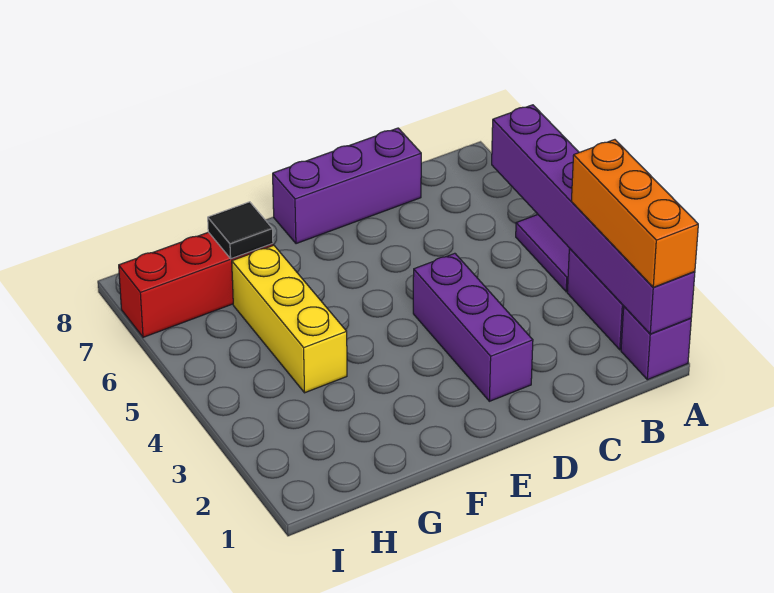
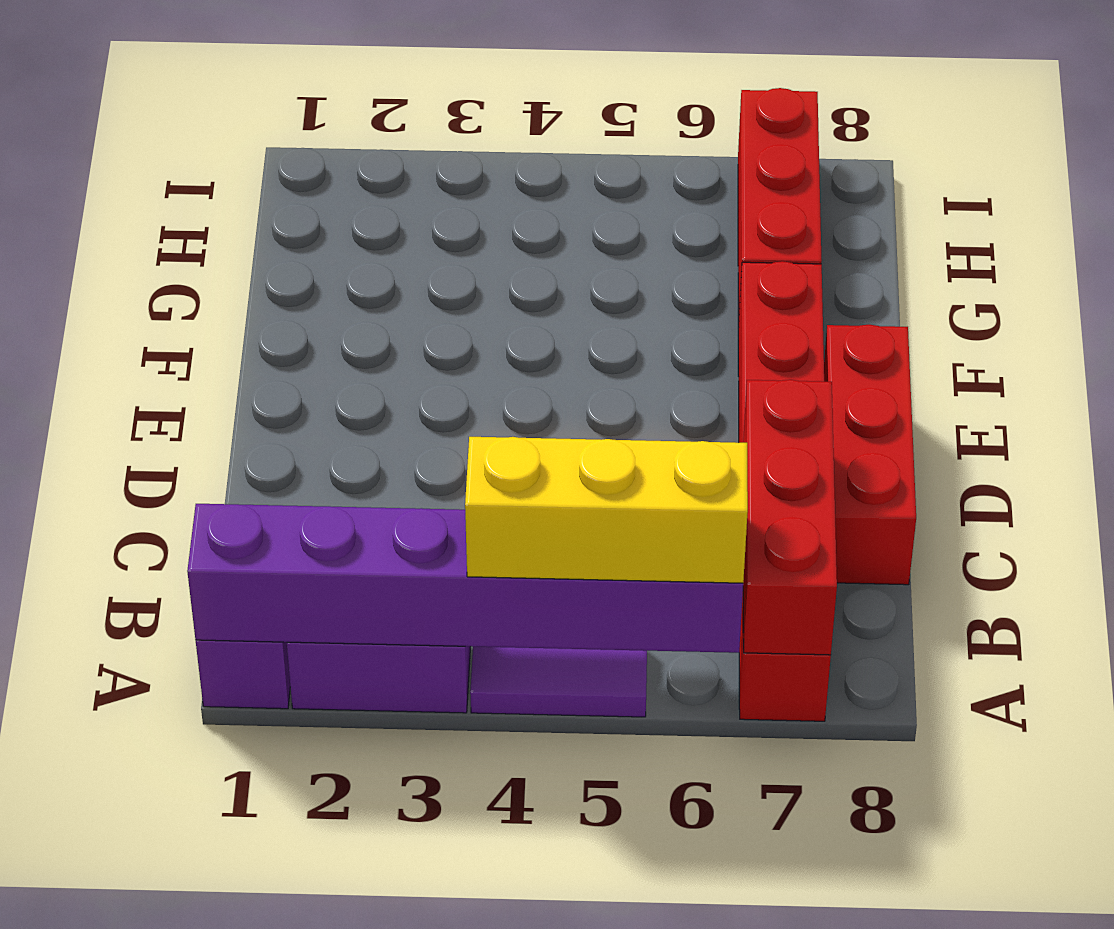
orange 1x3 brick [571,140,698,287] -> none
none -> red 1x6 brick [738,261,831,721]
none -> red 1x3 brick [743,380,837,655]
purple 1x3 brick [273,128,421,244] -> red 1x3 brick [824,325,916,585]
purple 1x3 brick [413,253,533,401] -> none
yellow 1x3 brick [232,245,347,393] -> yellow 1x3 brick moved to [465,437,748,583]
black 1x1 tile [208,202,273,259] -> none

